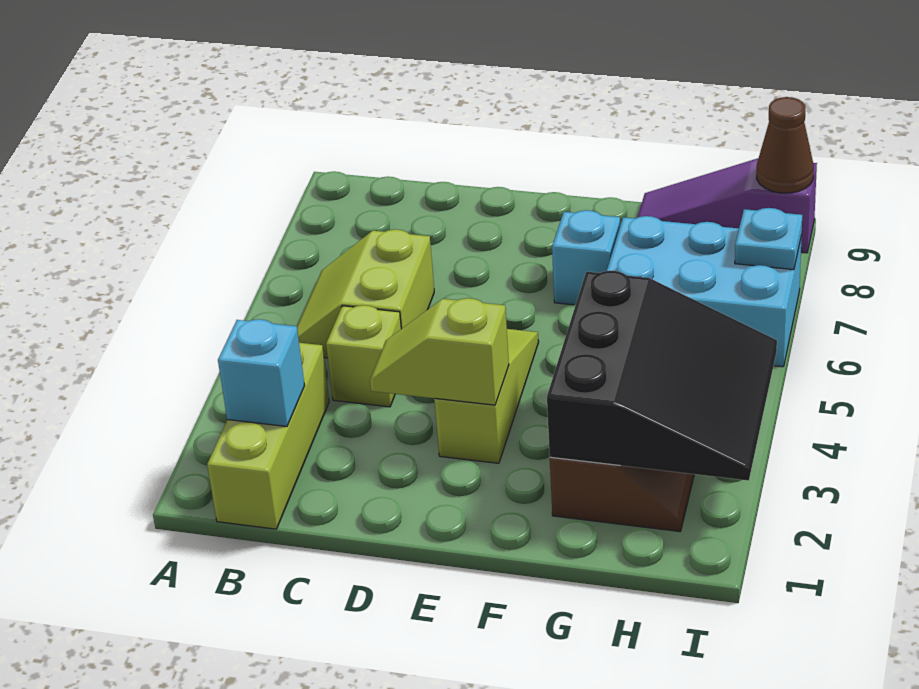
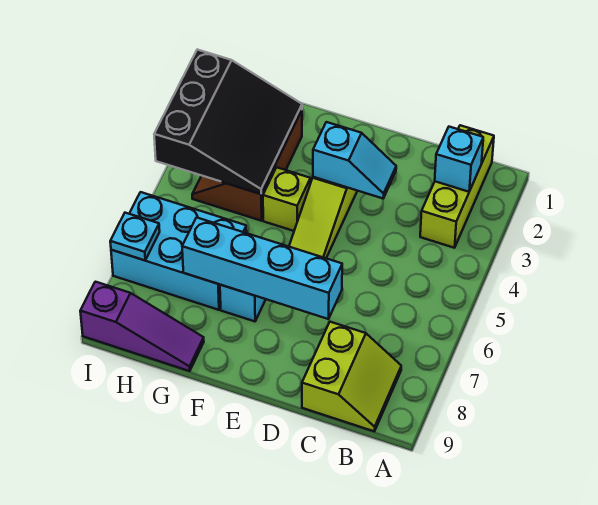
lime 2x2 slope [297,229,434,358] -> lime 2x2 slope moved to [302,322,401,431]
lime 1x1 brick [326,305,401,407] -> lime 1x1 brick moved to [263,167,310,231]
lime 1x2 slope [370,298,509,405] -> cyan 1x2 slope [313,122,396,198]
none -> cyan 1x4 brick [182,217,342,319]
black 3x3 slope [547,271,777,481] -> black 3x3 slope turned to [154,50,302,194]
brown 1x1 cone [757,97,814,193] -> none

